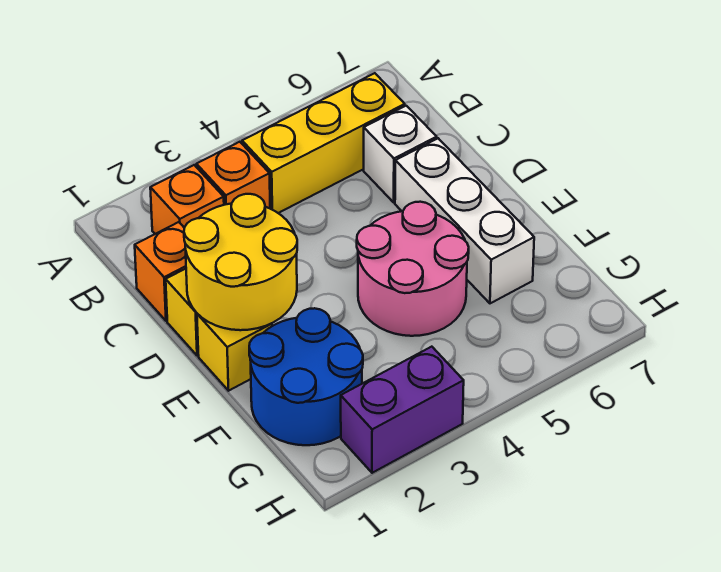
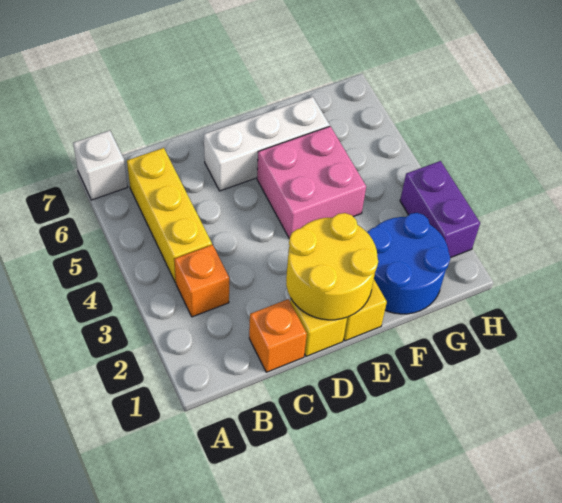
orange 1x1 brick [150,165,224,234] -> none
white 1x1 brick [364,106,437,202] -> white 1x1 brick moved to [73,130,128,200]
pink 2x2 round brick [357,202,469,336] -> pink 2x2 brick [257,126,366,238]

